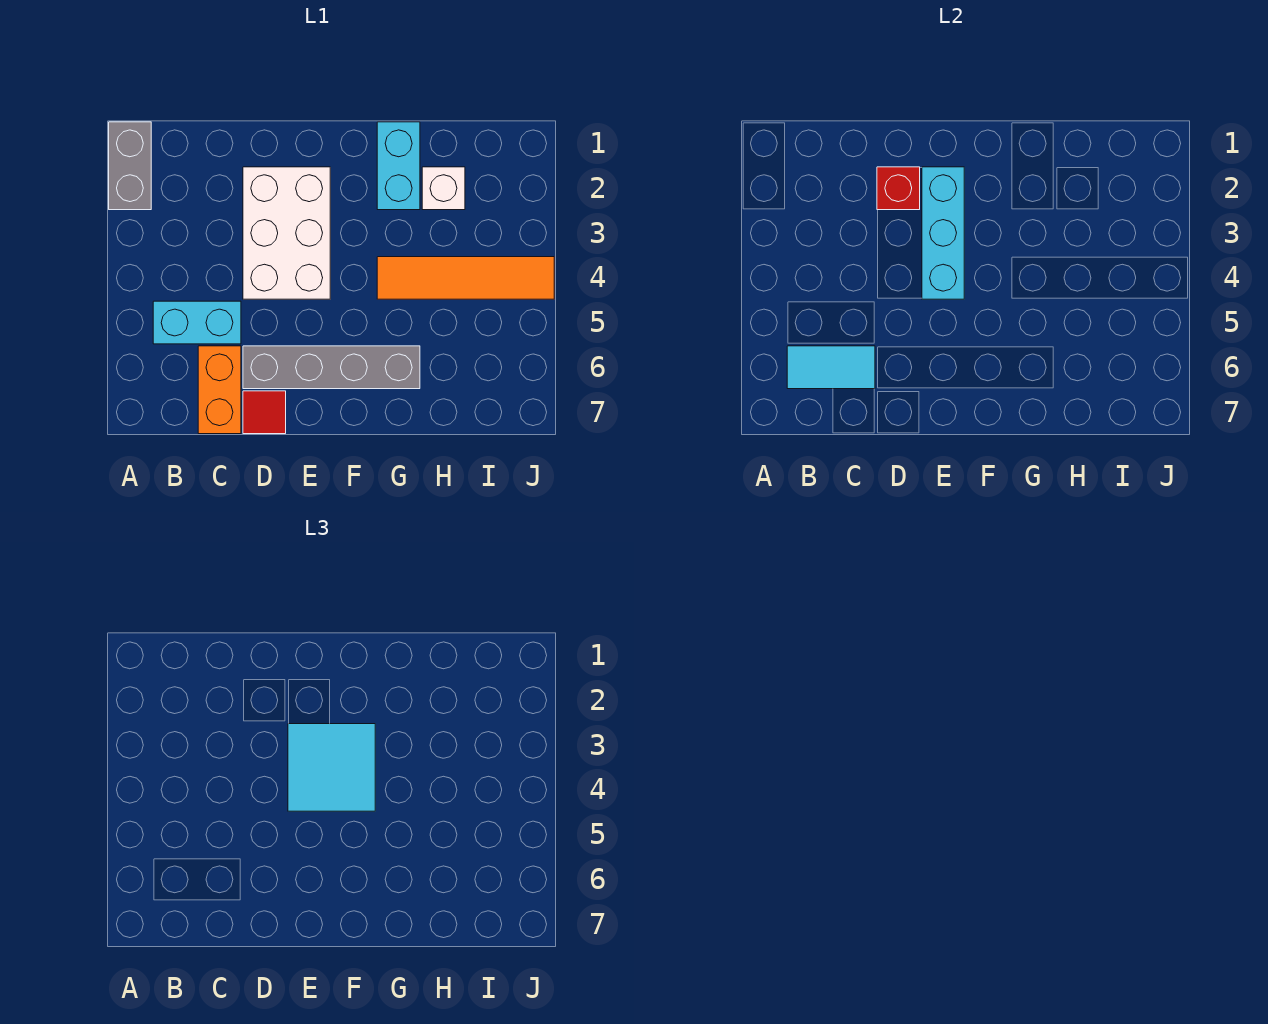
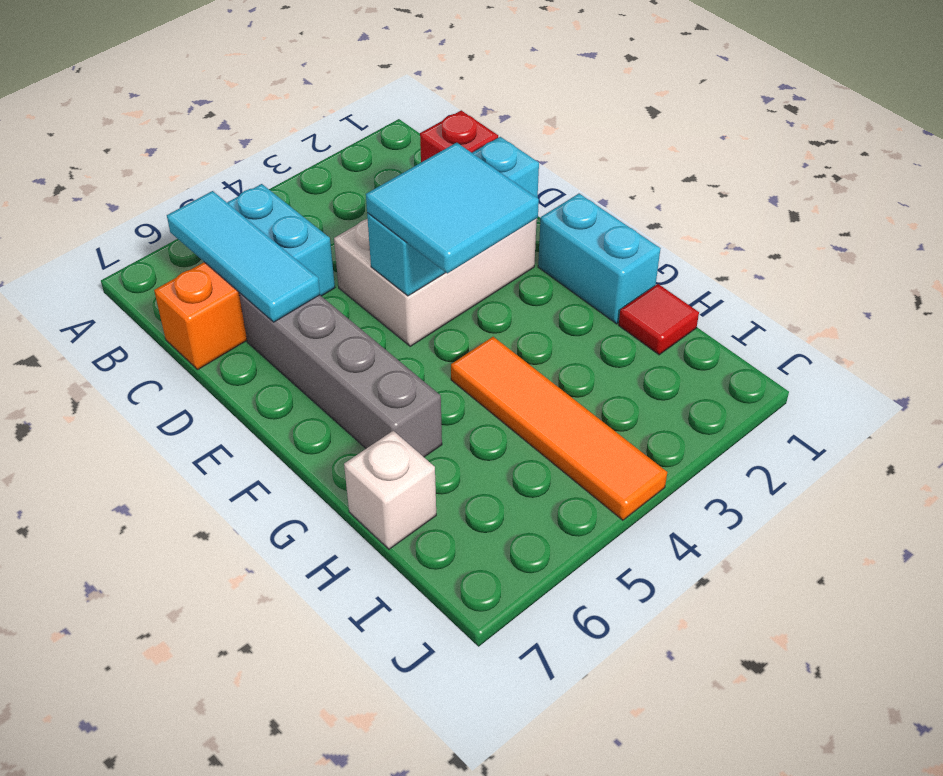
grey 1x2 brick [109,122,151,210] -> none
cyan 1x2 tile [787,346,875,389] -> cyan 1x3 tile [167,191,320,322]
red 1x1 tile [243,391,286,434] -> red 1x1 tile moved to [619,284,699,355]
cyan 1x2 brick [377,122,420,210] -> cyan 1x2 brick turned to [538,194,660,324]
white 1x1 brick [422,167,465,210] -> white 1x1 brick moved to [344,431,436,549]

